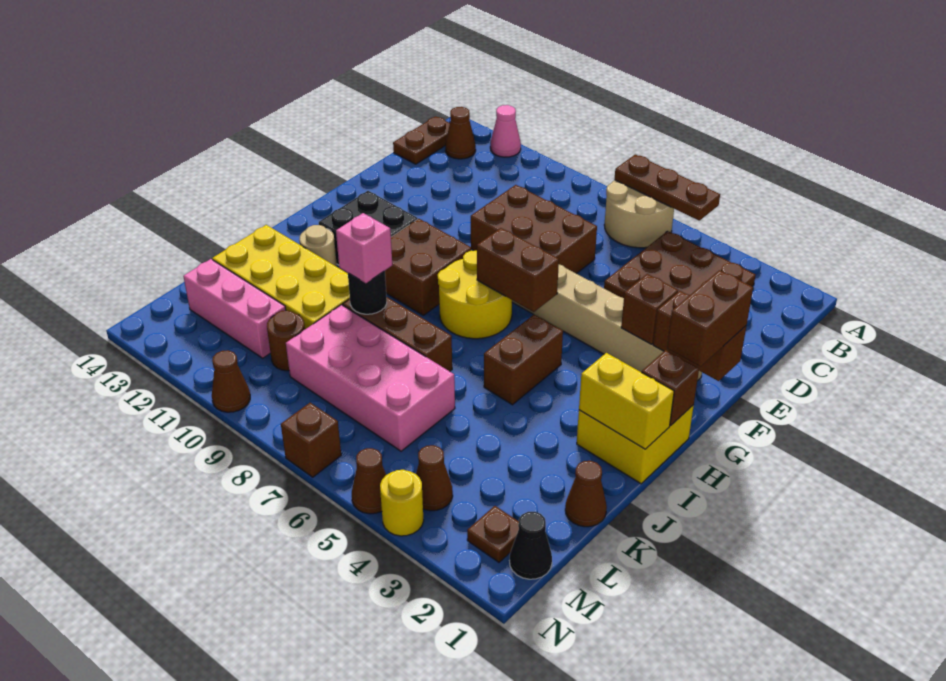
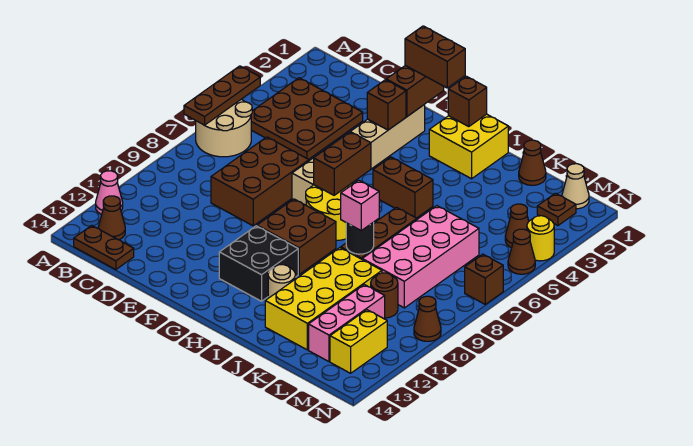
yellow 1x2 brick [579,353,674,449] -> yellow 1x2 brick moved to [330,310,387,373]
black 1x1 cone [510,512,552,579] -> tan 1x1 cone [562,164,589,209]

